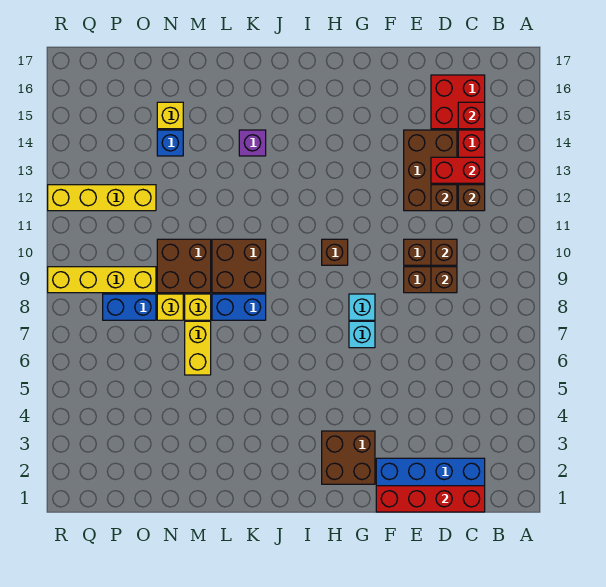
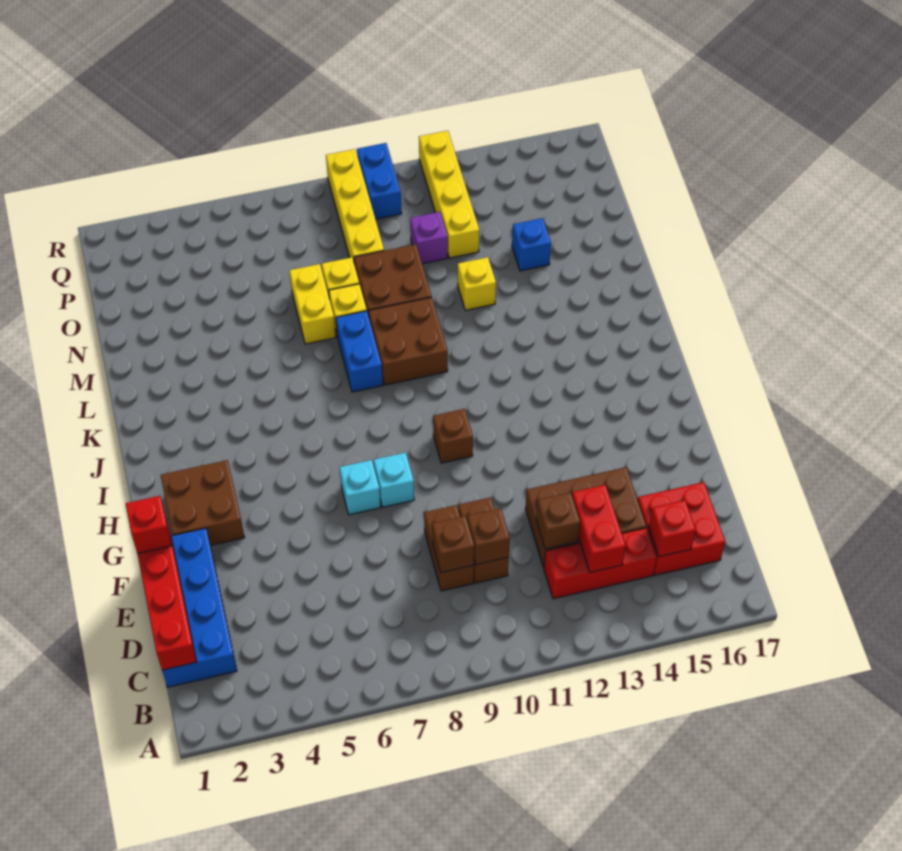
brown 1x1 brick [458,185,485,211] -> none
none -> red 1x1 brick [126,496,172,554]
purple 1x1 brick [239,130,266,156] -> purple 1x1 brick moved to [410,212,448,264]
yellow 1x2 brick [185,321,211,375] -> yellow 1x2 brick turned to [289,264,336,344]
yellow 1x1 brick [157,102,183,129] -> yellow 1x1 brick moved to [458,257,496,310]
blue 1x2 brick [103,294,156,320] -> blue 1x2 brick moved to [357,143,402,219]

